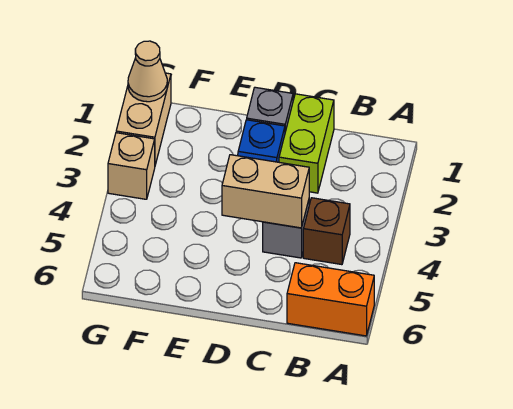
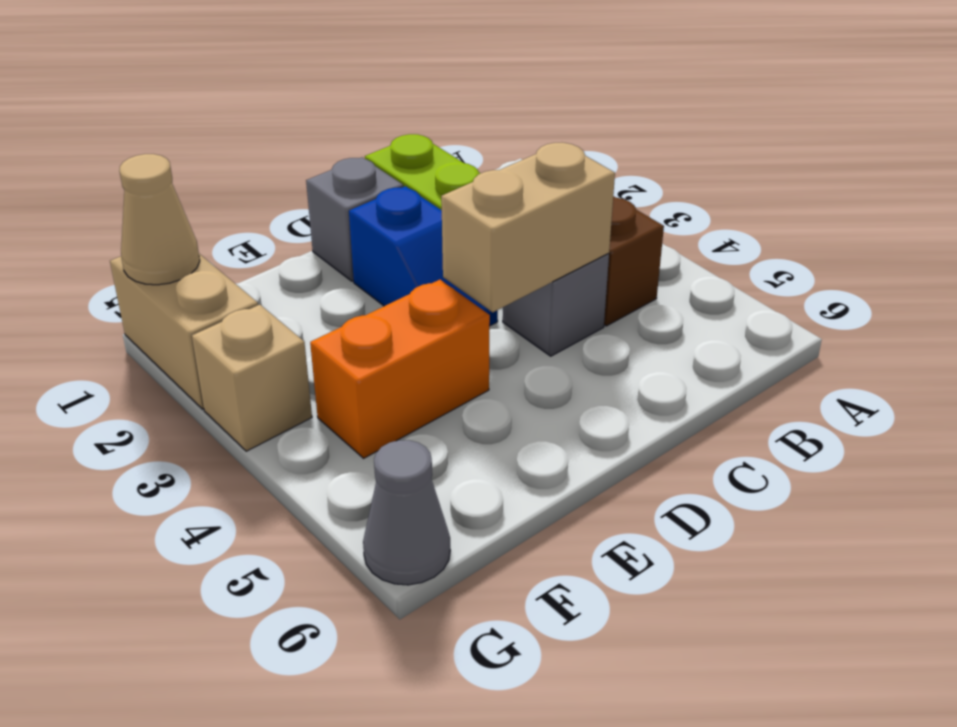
orange 1x2 brick [287,263,374,336] -> orange 1x2 brick moved to [310,280,490,458]
none -> grey 1x1 cone [363,440,450,585]

